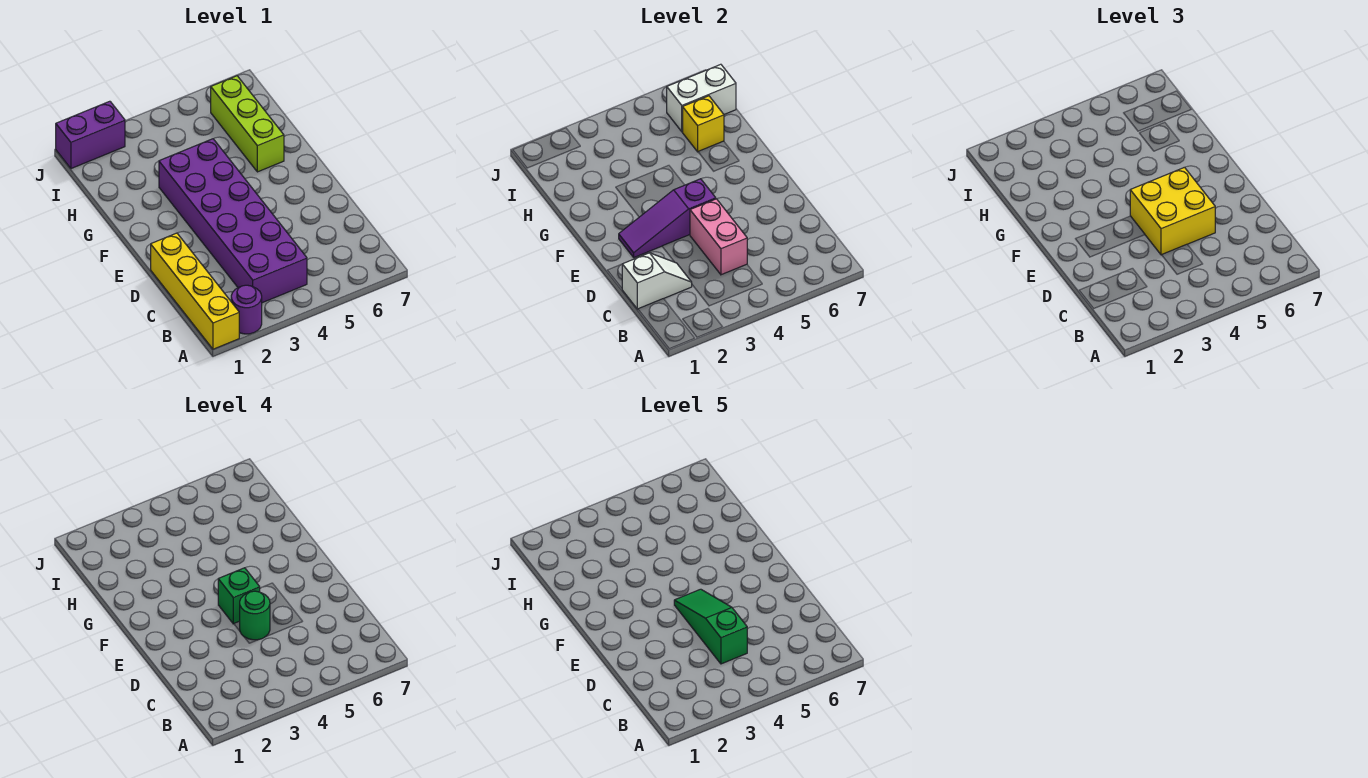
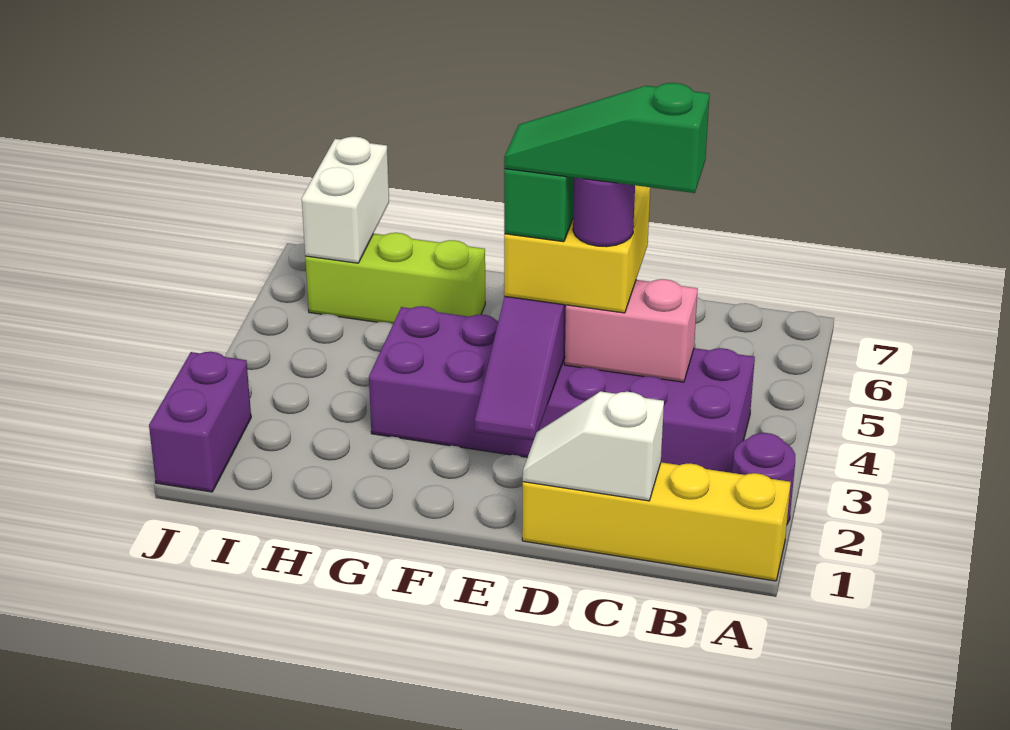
white 1x2 slope [622,253,692,309] -> white 1x2 slope turned to [523,391,664,501]
green 1x1 round brick [240,591,270,640] -> purple 1x1 round brick [573,178,635,247]
yellow 1x1 brick [682,96,724,152] -> none

